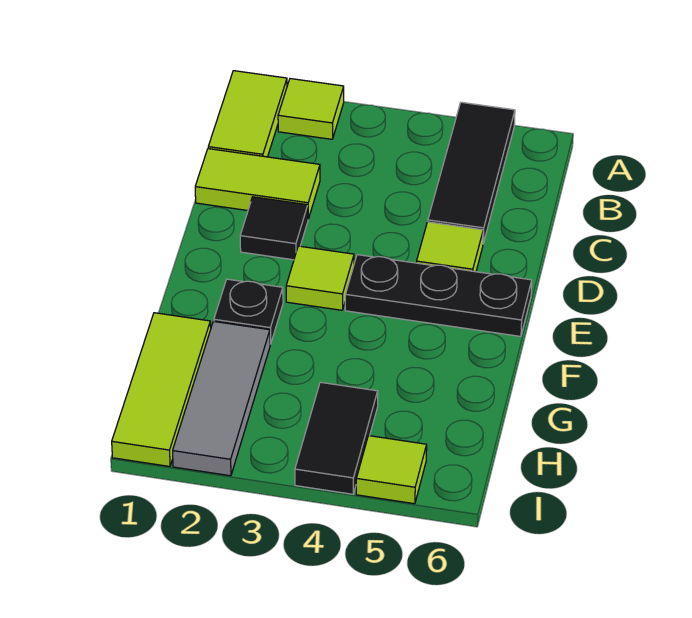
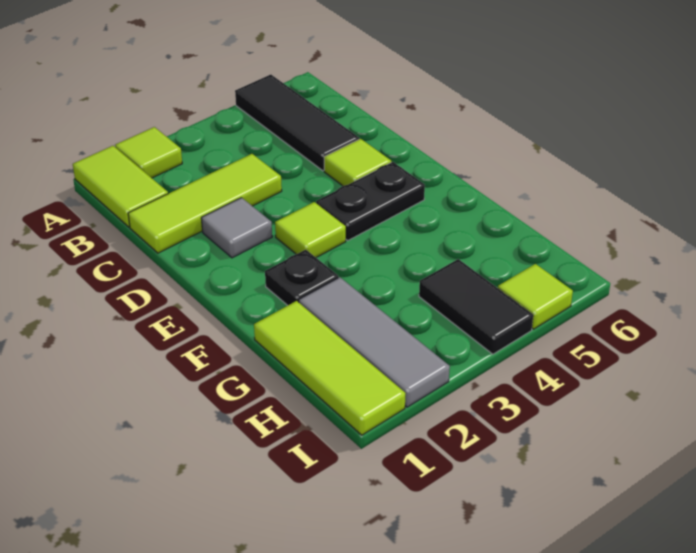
lime 1x2 tile [195,149,320,219] -> lime 1x3 tile [128,154,282,253]
black 1x1 tile [240,197,308,260] -> grey 1x1 tile [201,198,272,258]
black 1x3 plate [345,255,532,336] -> black 1x2 plate [316,162,425,240]

